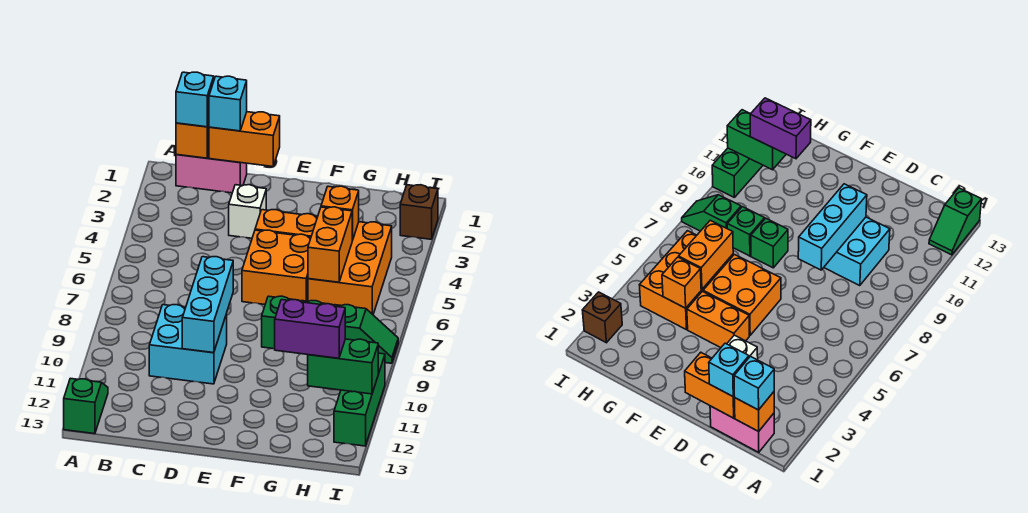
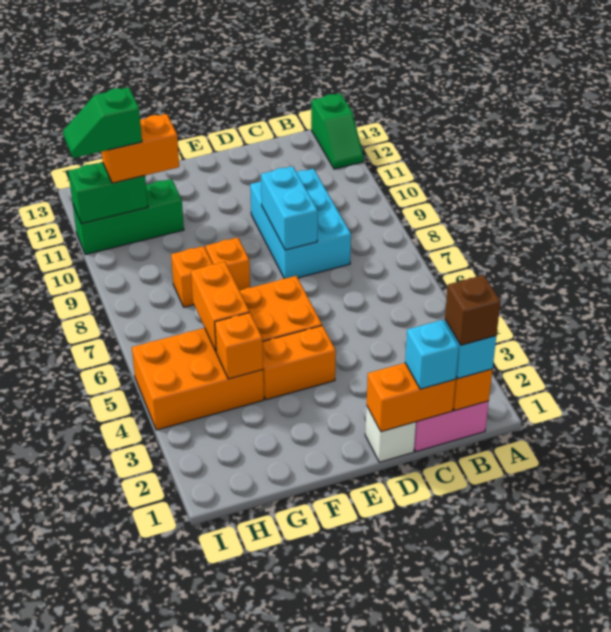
cyan 2x2 brick [149,305,227,384] -> cyan 2x3 brick [250,169,351,279]
white 1x1 brick [229,185,266,238] -> white 1x1 brick moved to [365,406,416,462]
cyan 1x3 brick [182,257,233,353] -> cyan 1x2 brick [261,166,318,250]
green 1x1 brick [262,296,293,349] -> orange 1x1 brick [206,237,250,291]
orange 2x3 brick [308,222,392,314] -> orange 2x3 brick turned to [132,328,264,430]
green 1x1 brick [727,207,765,256] -> orange 1x1 brick [171,246,212,307]
purple 1x2 brick [275,300,345,358] -> orange 1x2 brick [102,114,179,183]
green 1x2 slope [334,305,398,363] -> green 1x2 slope moved to [63,87,142,158]
brown 1x1 brick [400,185,438,239] -> brown 1x1 brick moved to [445,275,501,345]
green 1x3 brick [334,353,385,446] -> green 1x3 brick turned to [73,179,184,255]

